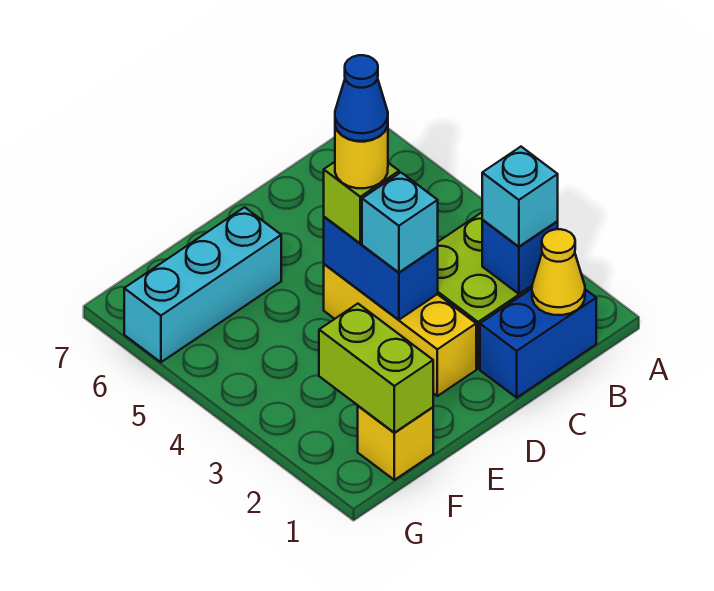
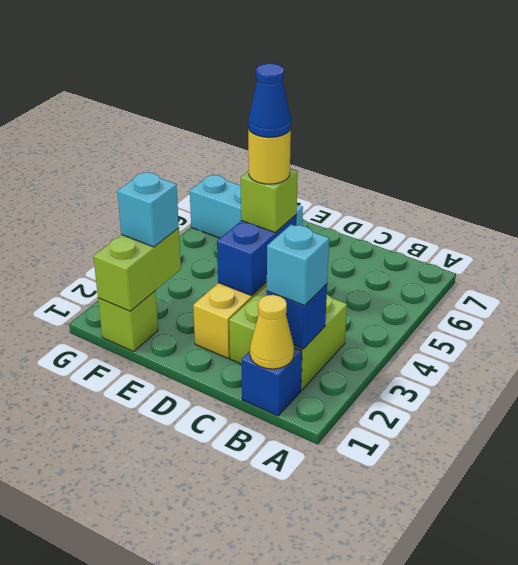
blue 1x2 brick [480,289,596,398] -> blue 1x1 brick [242,348,302,416]
cyan 1x1 brick [362,173,438,272] -> cyan 1x1 brick moved to [117,172,179,247]
yellow 1x1 brick [358,406,433,480] -> lime 1x1 brick [98,291,158,351]

